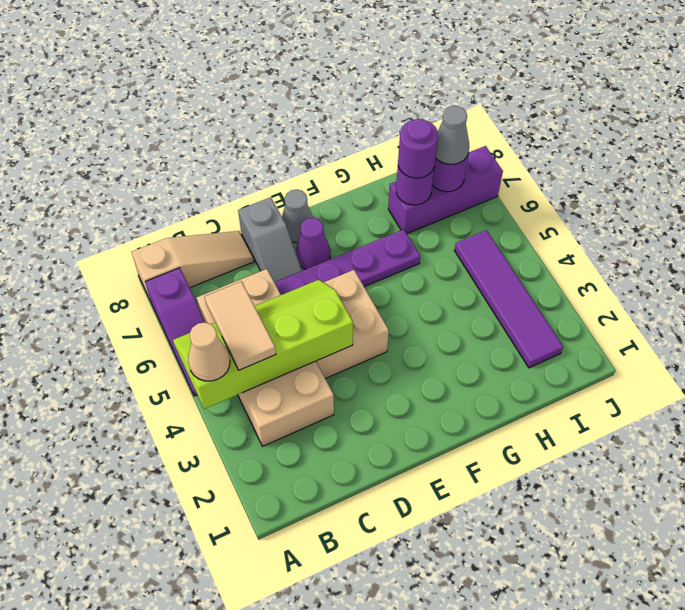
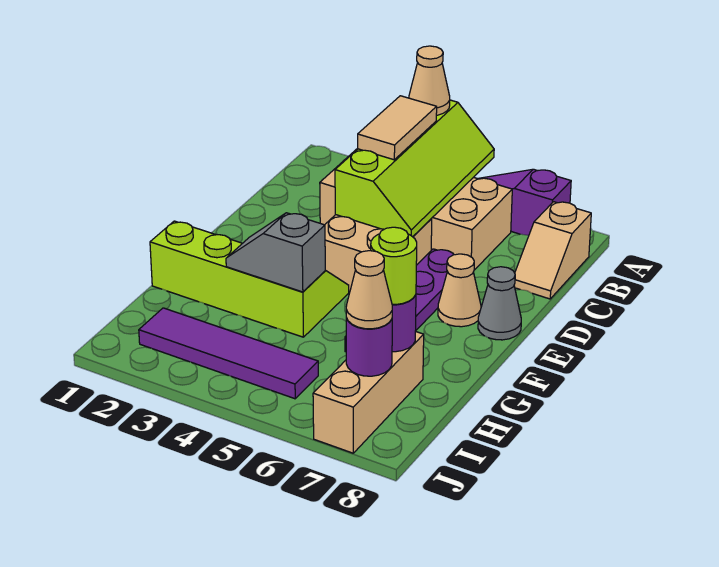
tan 1x3 slope [132,231,254,301] -> tan 1x2 slope [514,202,591,299]
tan 1x2 tile [205,281,276,370] -> tan 1x2 tile turned to [358,96,437,160]
grey 1x2 slope [238,197,302,282] -> grey 1x2 slope moved to [226,213,325,292]
purple 1x1 cone [296,218,331,269] -> tan 1x1 cone [438,254,481,327]
none -> lime 2x4 slope [150,221,349,337]
purple 1x3 brick [388,146,503,234] -> tan 1x3 brick [313,331,424,453]
purple 1x1 round brick [398,119,438,178] -> lime 1x1 round brick [371,227,417,305]
grey 1x1 cone [436,106,469,164] -> tan 1x1 cone [346,251,392,329]

